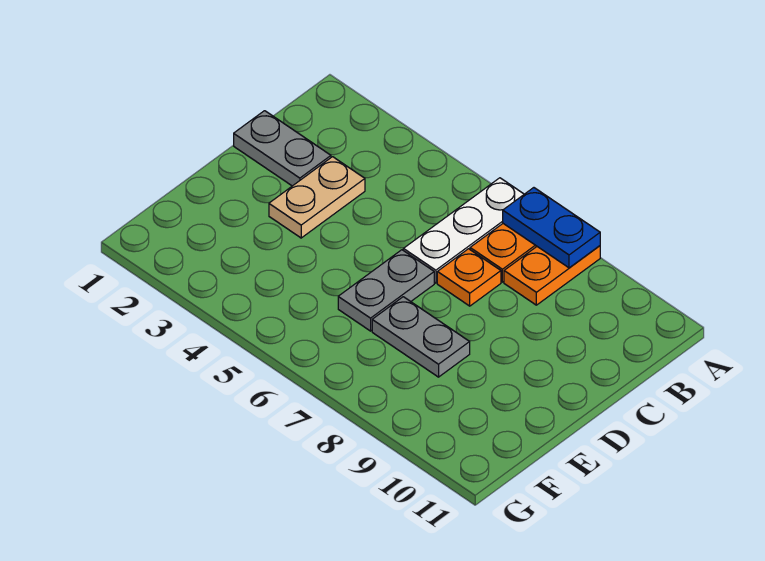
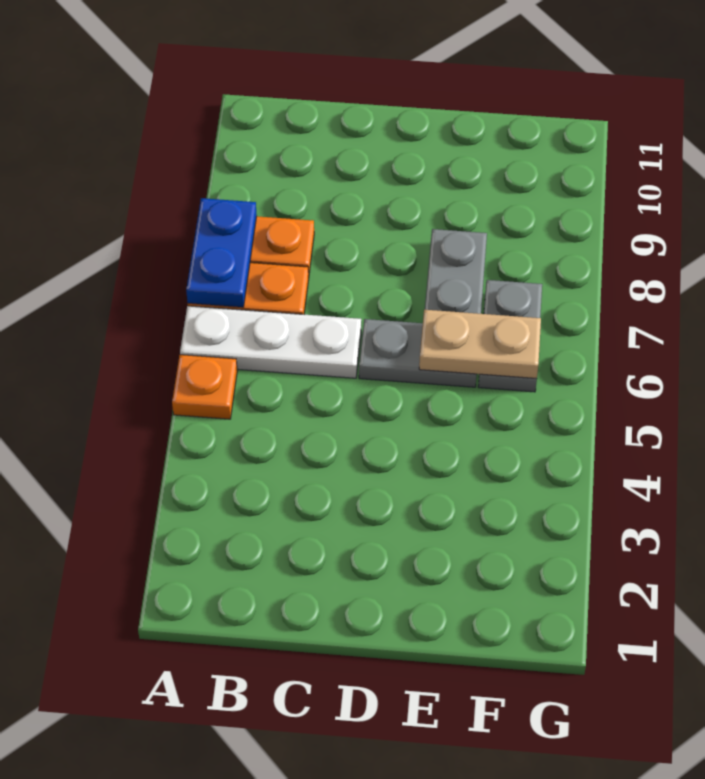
grey 1x2 plate [234,111,331,186] -> grey 1x2 plate moved to [478,280,542,392]
tan 1x2 plate [269,157,365,238] -> tan 1x2 plate moved to [419,310,541,379]
orange 1x1 plate [437,249,501,306] -> orange 1x1 plate moved to [172,355,237,419]

